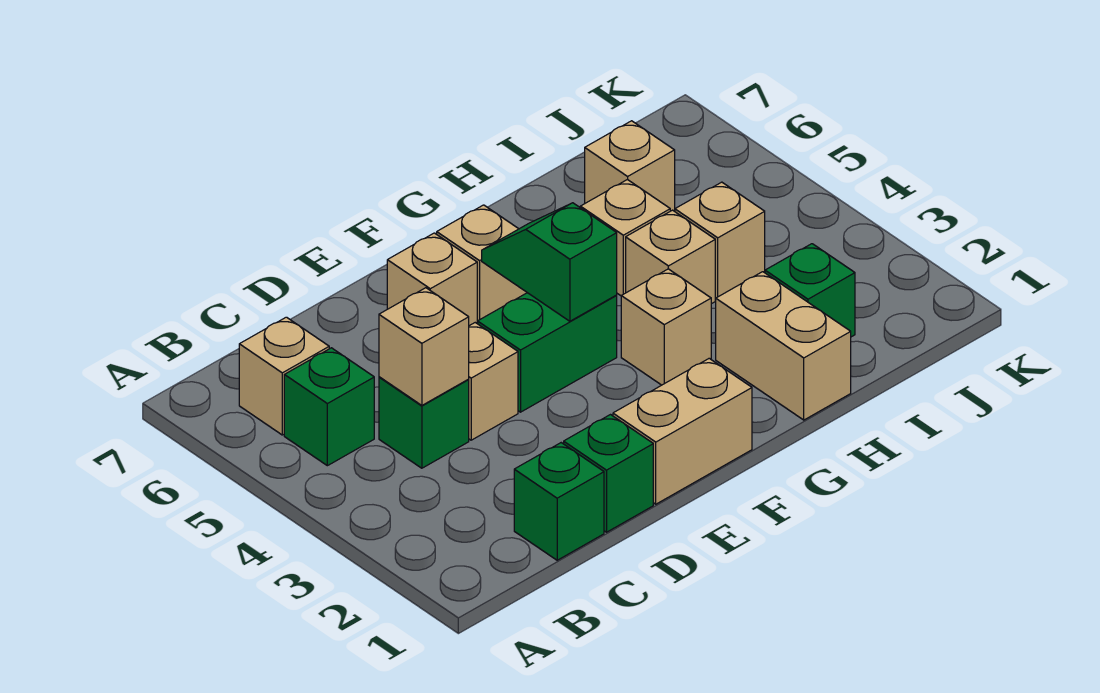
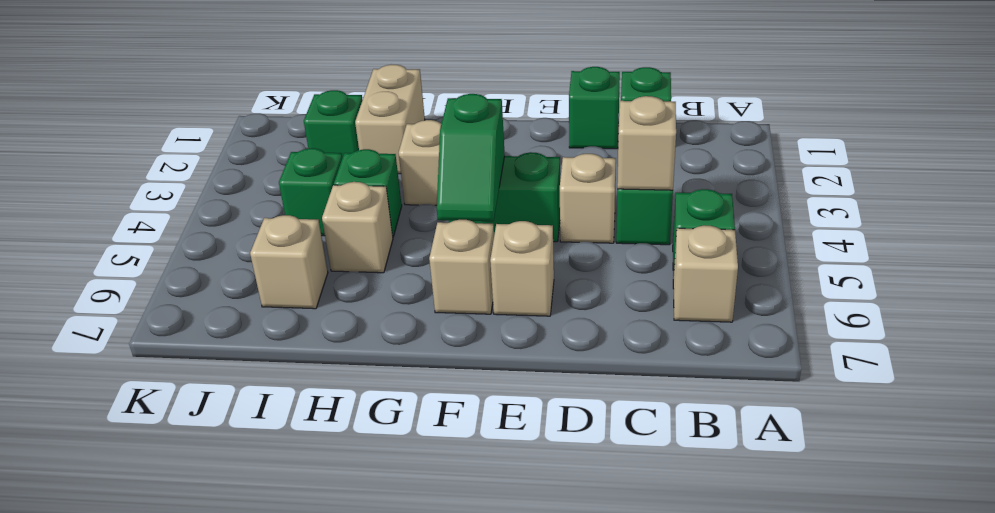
tan 1x2 brick [613,358,752,504] -> none
tan 1x1 brick [626,210,716,304] -> green 1x1 brick [334,149,402,237]
tan 1x1 brick [675,182,765,298] -> green 1x1 brick [279,148,342,236]

